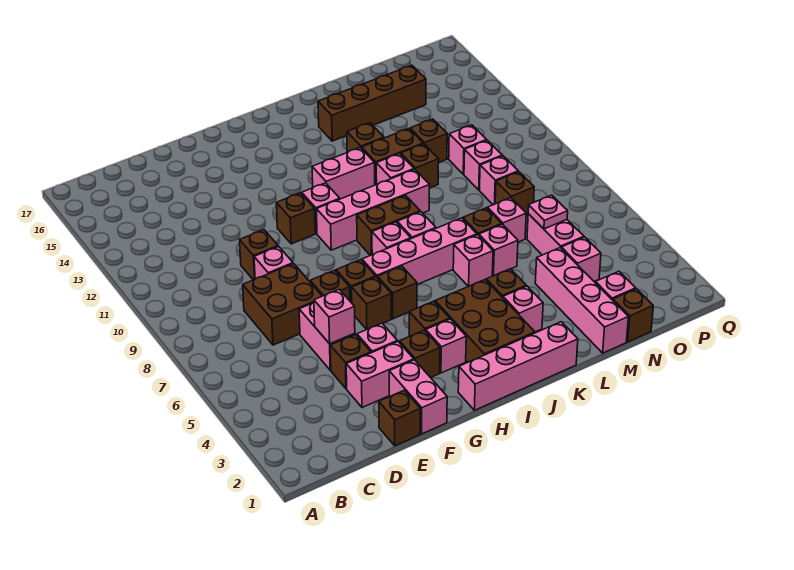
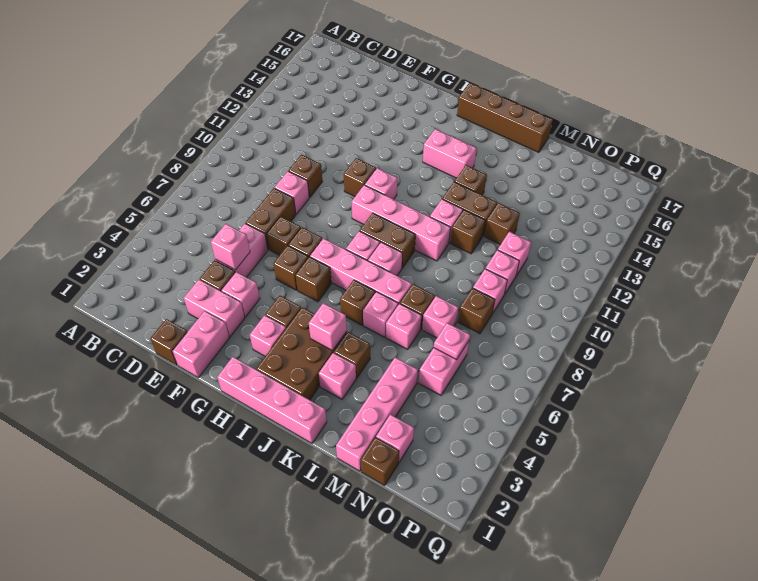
brown 2x2 brick [243,264,322,345] -> brown 1x2 brick [246,188,296,249]
brown 1x1 brick [399,330,440,378] -> brown 1x1 brick moved to [340,280,375,325]
pink 1x2 brick [312,148,375,199] -> pink 1x2 brick moved to [423,129,477,178]
brown 1x4 brick [318,65,426,141] -> brown 1x4 brick moved to [457,83,553,152]
pink 1x1 brick [561,237,601,281] -> pink 1x1 brick moved to [309,303,347,351]

